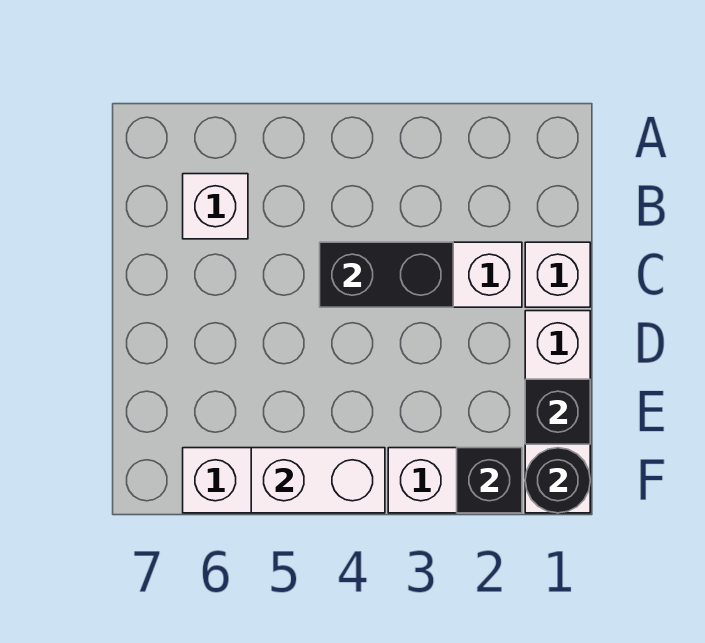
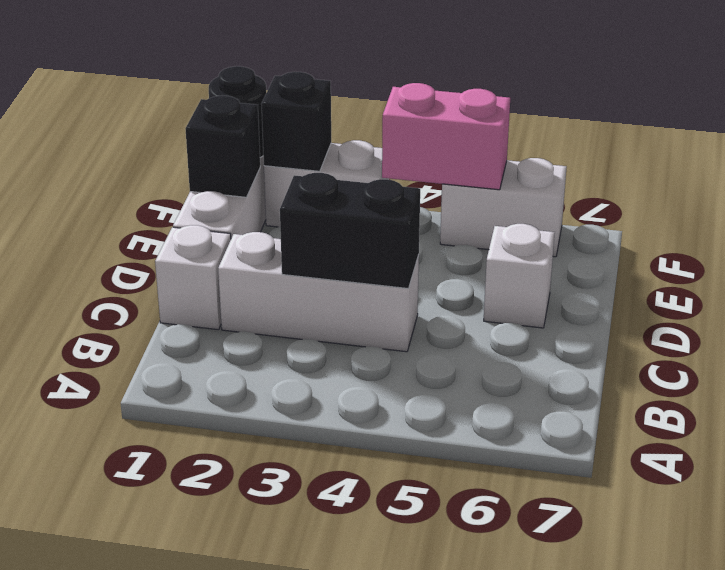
white 1x1 brick [183,174,248,239] -> white 1x1 brick moved to [484,224,555,328]
white 1x2 brick [251,448,385,513] -> pink 1x2 brick [382,83,510,190]

